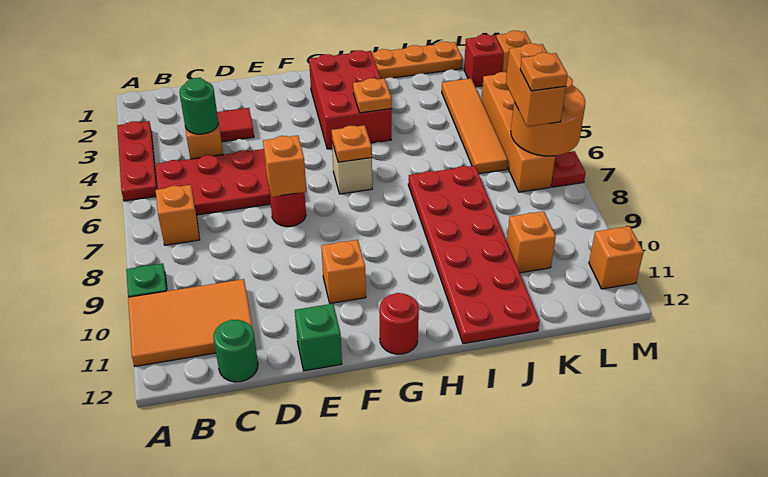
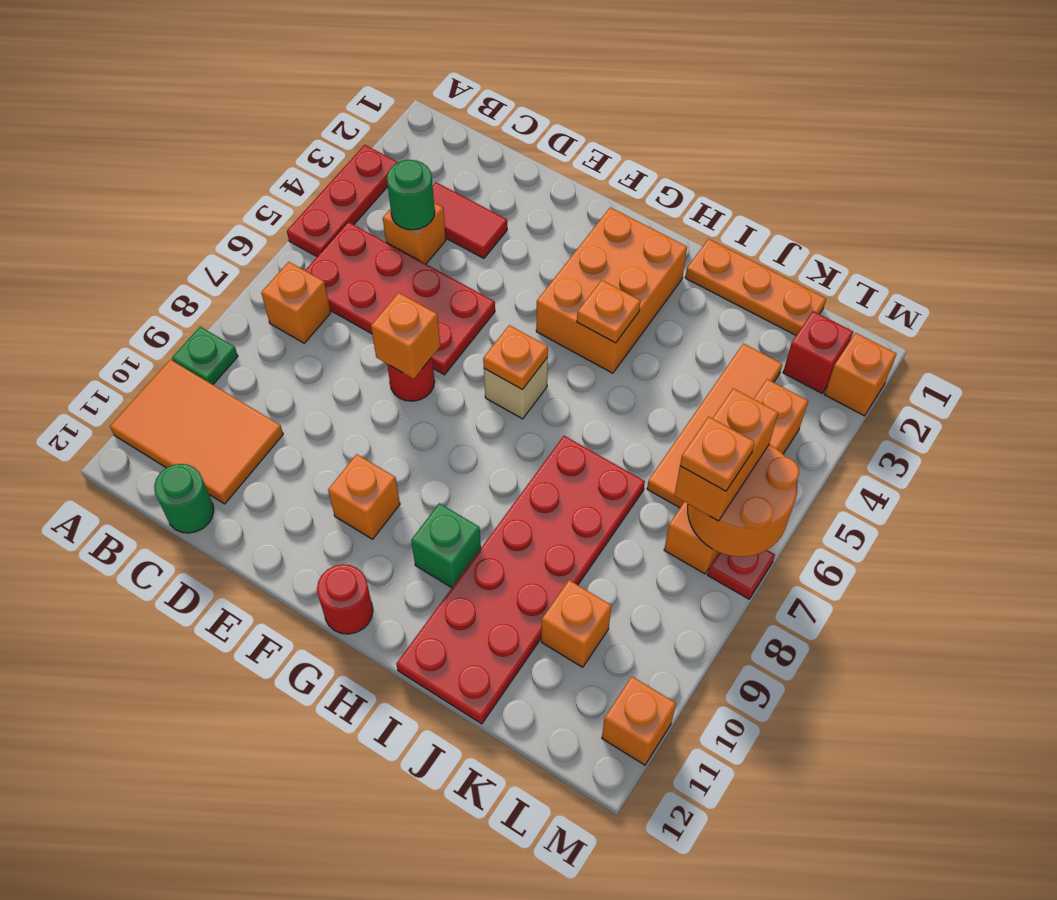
green 1x1 brick [295,304,342,371] -> green 1x1 brick moved to [411,503,481,588]
red 2x3 brick [309,50,392,149] -> orange 2x3 brick [536,207,687,373]

